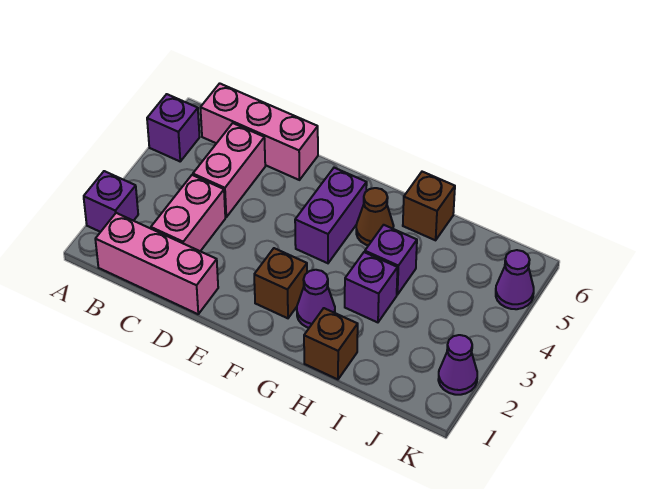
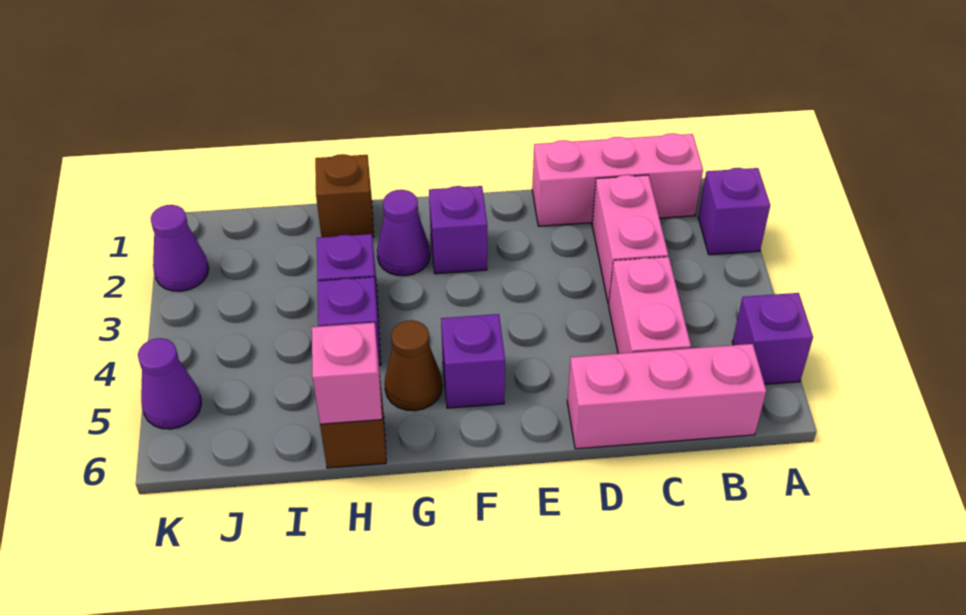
brown 1x1 brick [254,248,307,318] -> purple 1x1 brick [429,186,487,274]
purple 1x2 brick [295,168,367,263] -> purple 1x1 brick [441,314,505,408]
none -> pink 1x1 brick [312,323,382,424]

